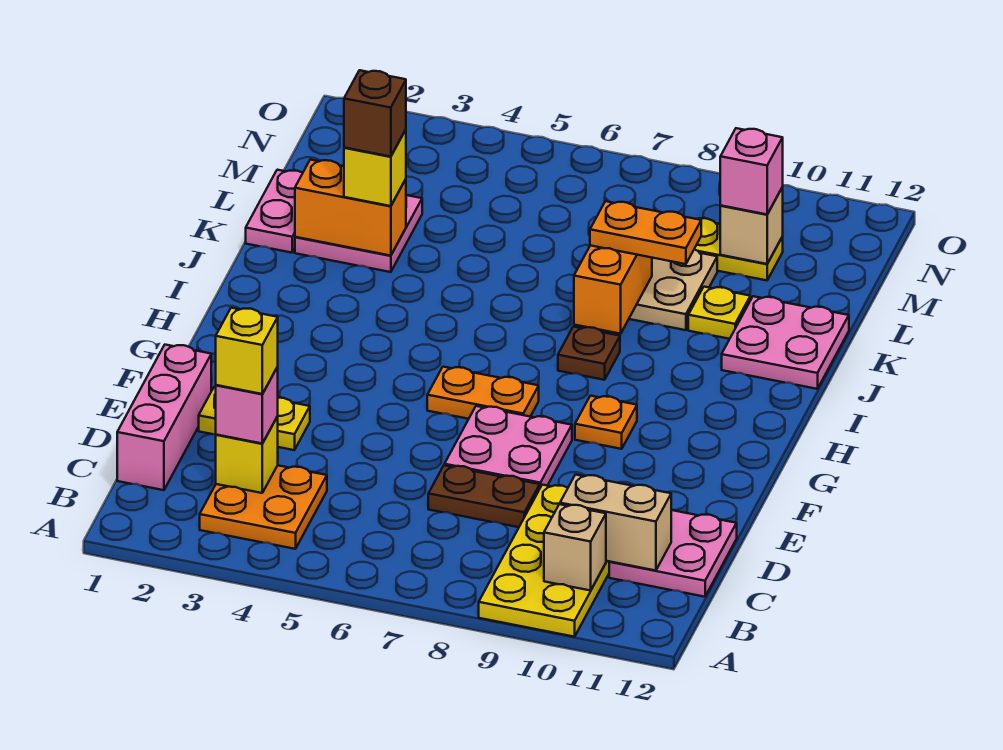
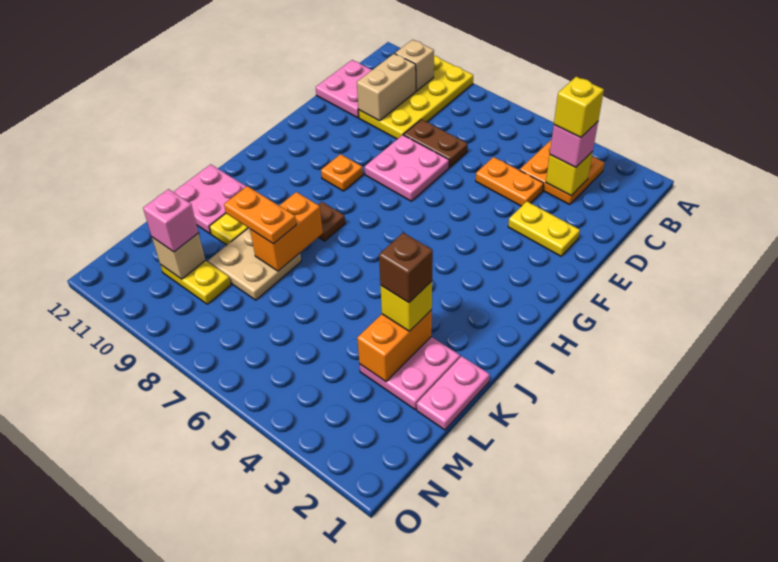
pink 1x3 brick [117,345,211,490] -> none
tan 1x2 brick [560,475,671,571] -> tan 1x2 brick turned to [357,54,416,121]
orange 1x2 plate [427,367,539,419] -> orange 1x2 plate moved to [476,157,544,206]
orange 1x2 brick [295,160,406,256] -> orange 1x2 brick turned to [357,310,432,381]

